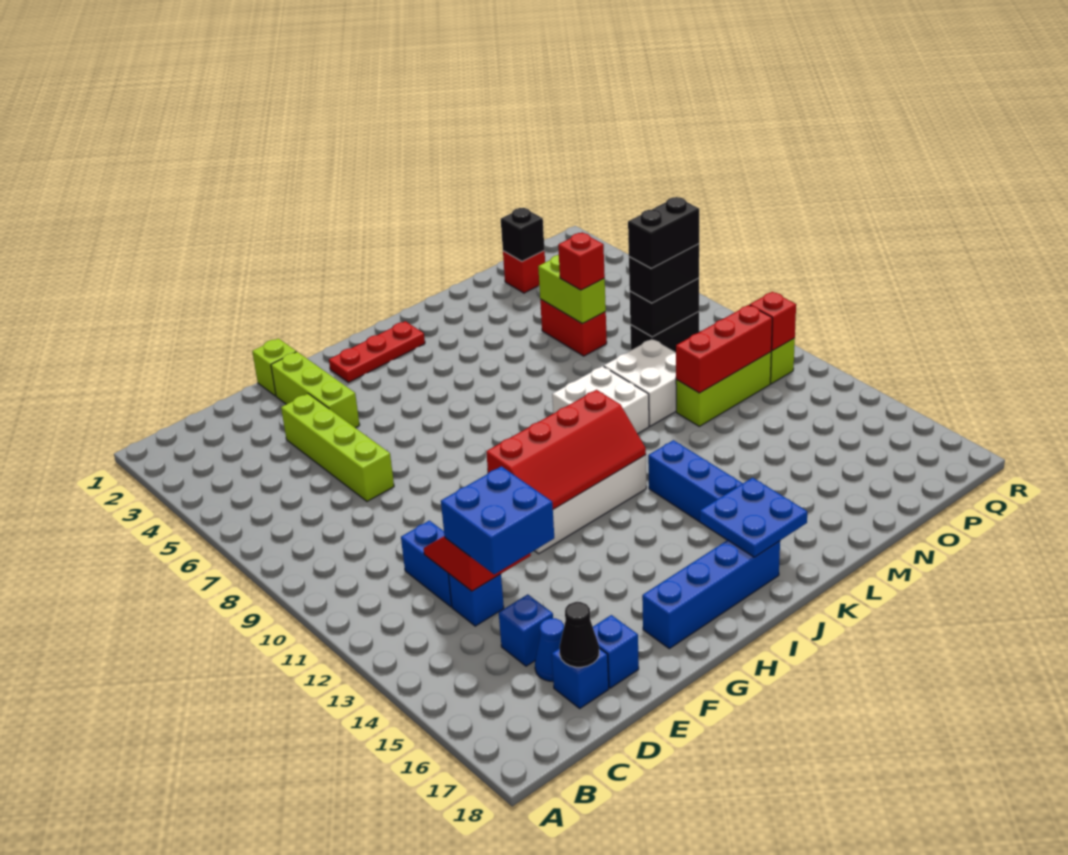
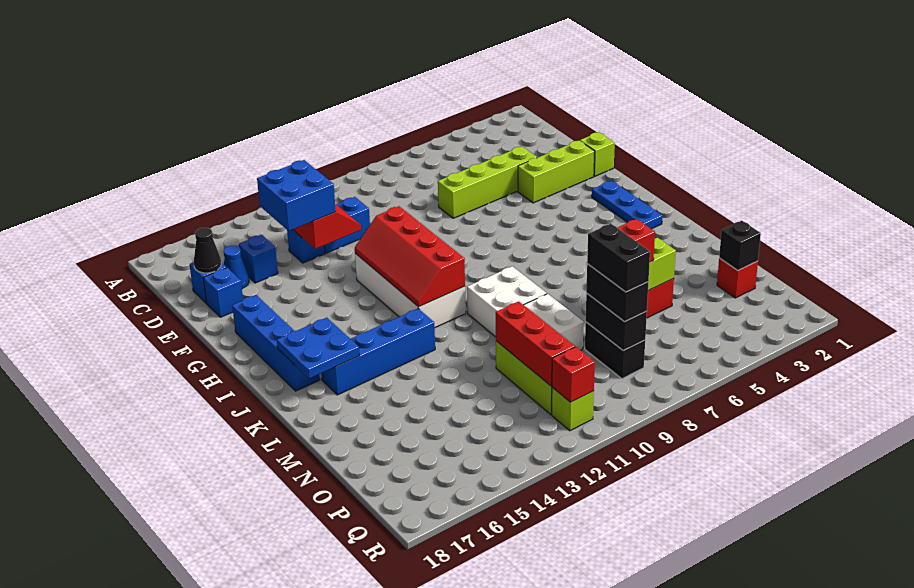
red 1x3 plate [329,321,425,382] -> blue 1x3 plate [592,181,662,229]

